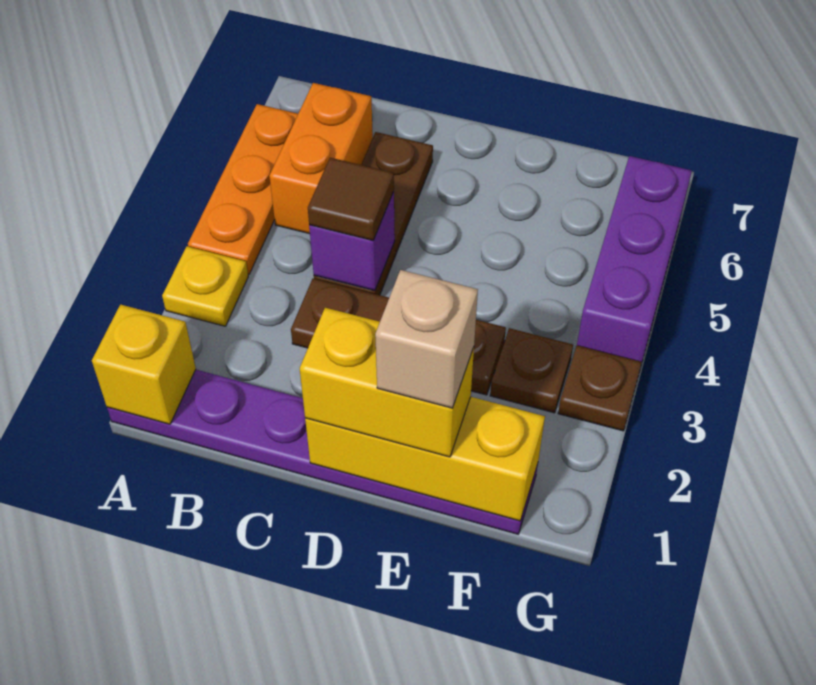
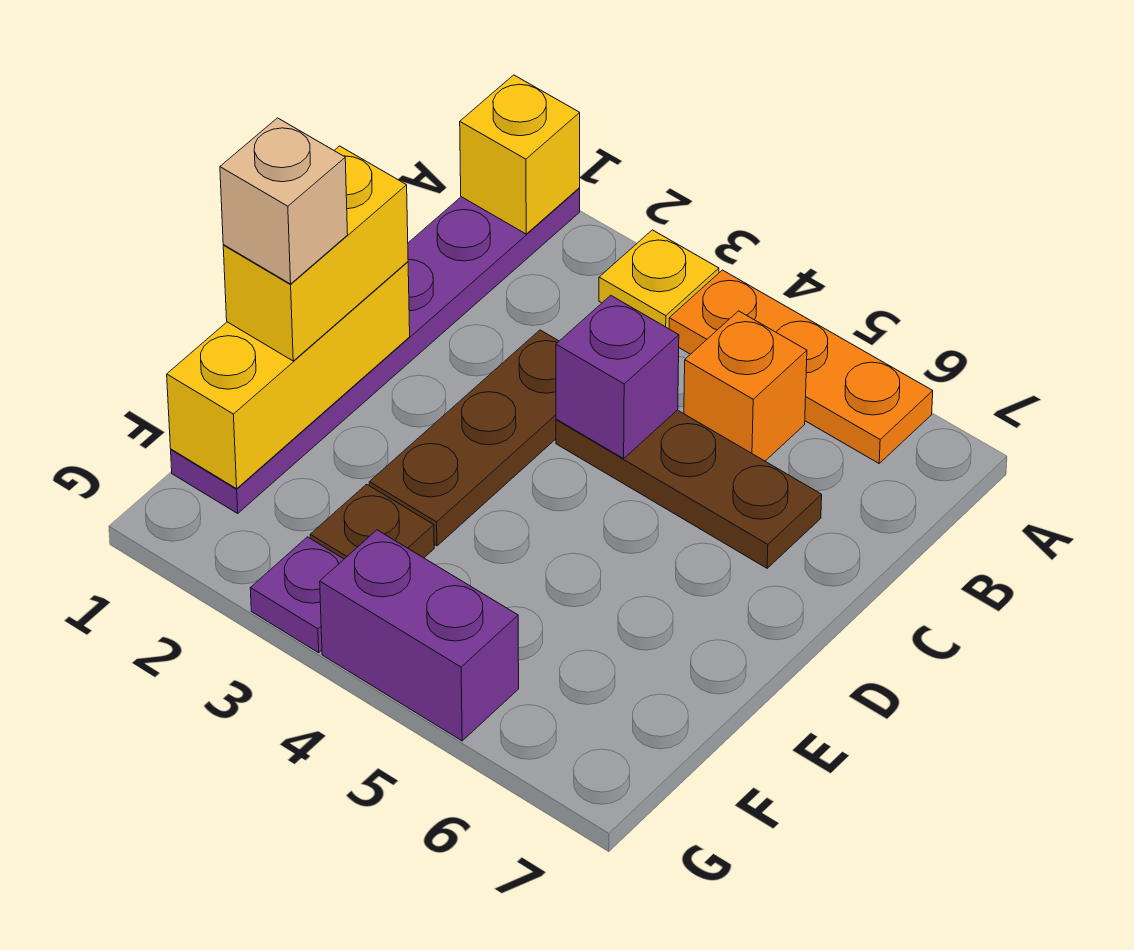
orange 1x2 brick [269,83,373,234] -> orange 1x1 brick [684,311,807,461]
brown 1x1 tile [308,158,394,241] -> none
brown 1x1 plate [558,346,642,431] -> purple 1x1 plate [250,537,344,653]
purple 1x3 brick [577,156,692,362] -> purple 1x2 brick [320,530,519,741]

